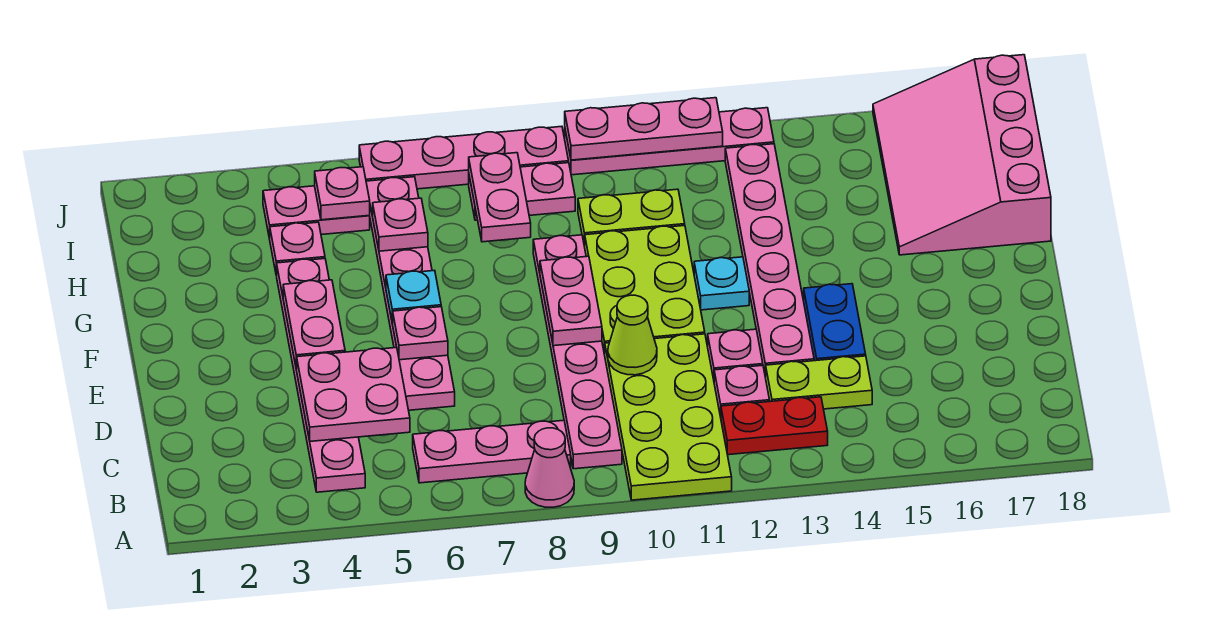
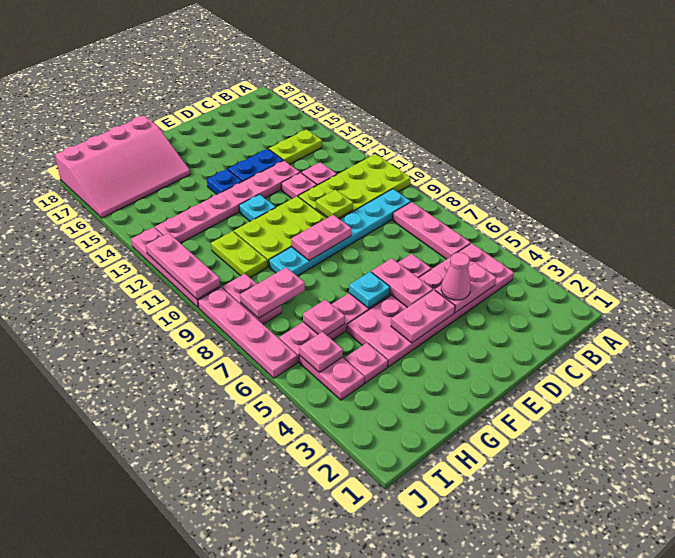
pink 1x1 cone [525,428,574,507] -> pink 1x1 cone moved to [441,253,471,300]
pink 1x6 plate [277,259,365,492] -> pink 2x6 plate [347,243,514,367]
pink 1x6 plate [533,235,622,469] -> cyan 1x6 plate [269,189,411,276]
red 1x2 plate [721,397,828,455] -> none
pink 2x2 plate [296,348,410,441] -> pink 1x2 plate [435,263,496,313]
lime 1x2 plate [765,356,872,409] -> lime 1x2 plate turned to [269,129,322,164]
lime 1x1 cone [608,295,657,375] -> lime 1x1 plate [316,190,353,218]
pink 1x1 plate [392,307,448,360] -> pink 1x2 plate [371,258,433,307]
none -> blue 1x1 plate [207,169,242,194]

